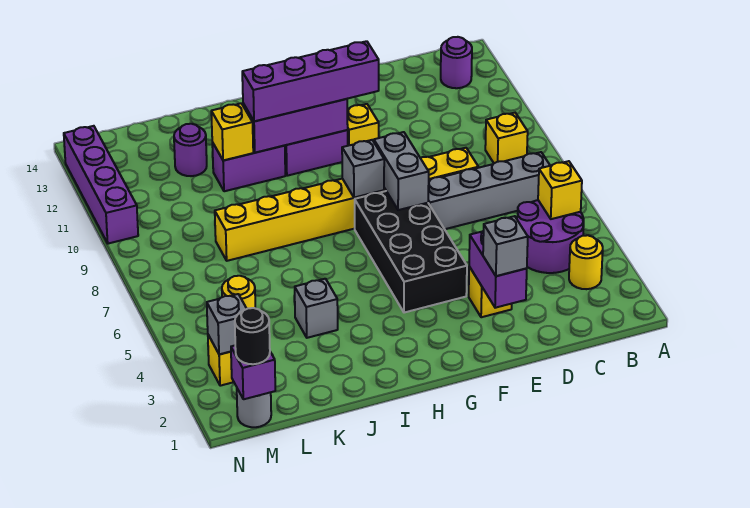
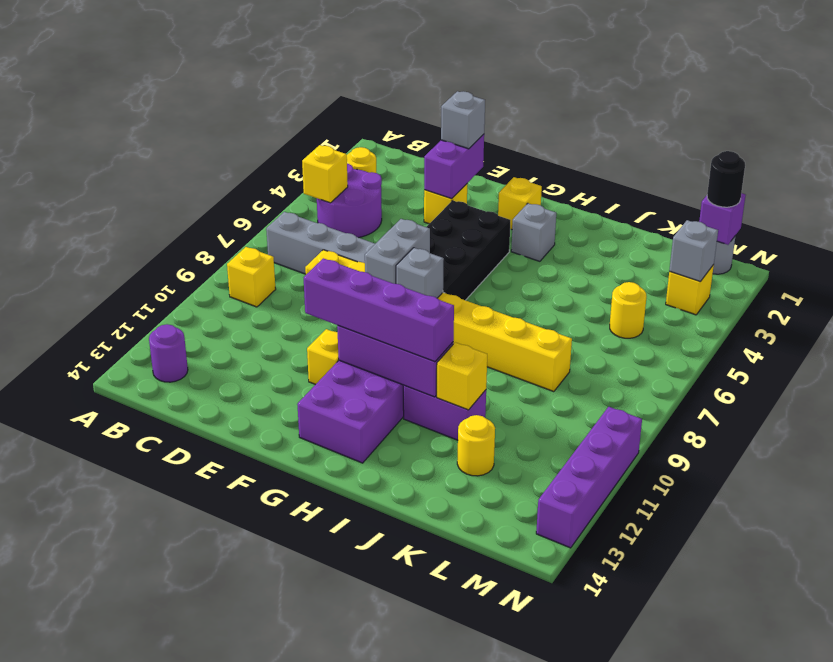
none -> yellow 1x1 brick [498,177,542,230]
grey 1x1 brick [295,279,338,338] -> grey 1x1 brick moved to [511,203,556,261]
purple 1x1 round brick [174,124,207,176] -> yellow 1x1 round brick [457,415,495,476]

